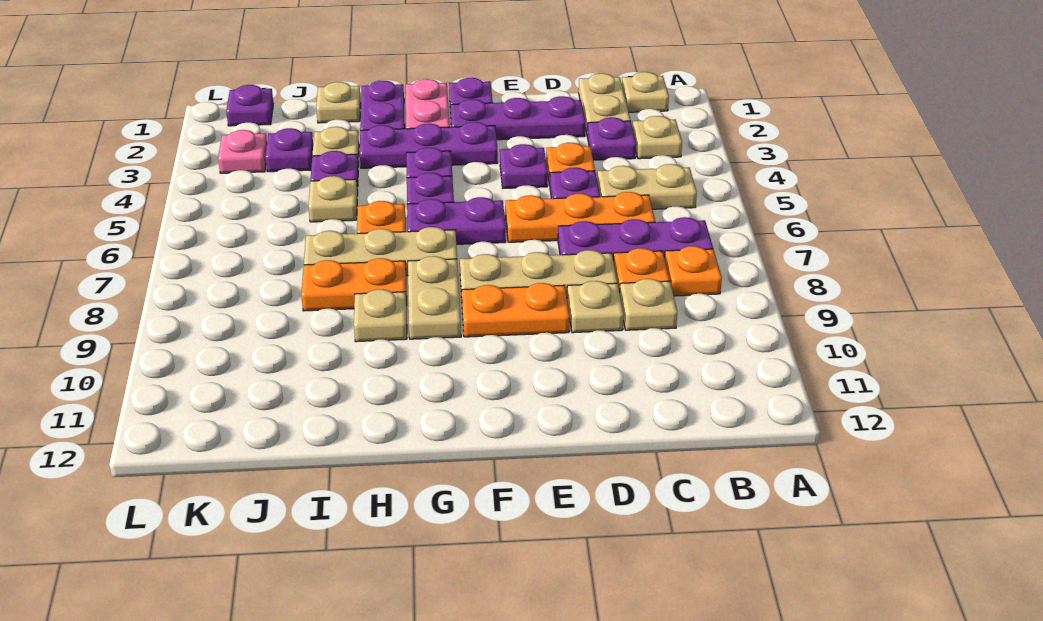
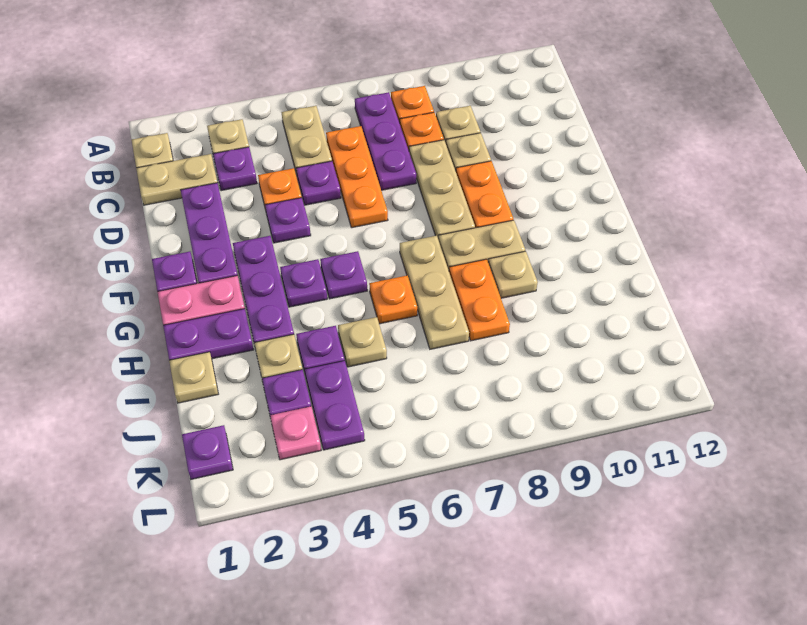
purple 1x2 plate [407,197,506,244] -> purple 1x2 plate moved to [305,361,365,450]

